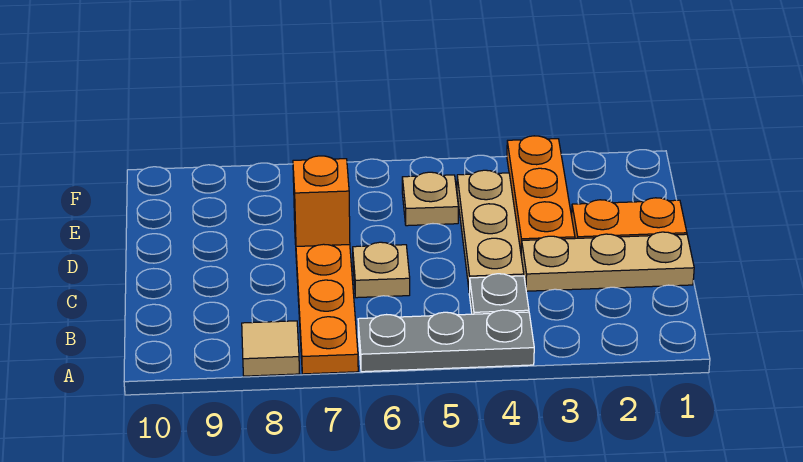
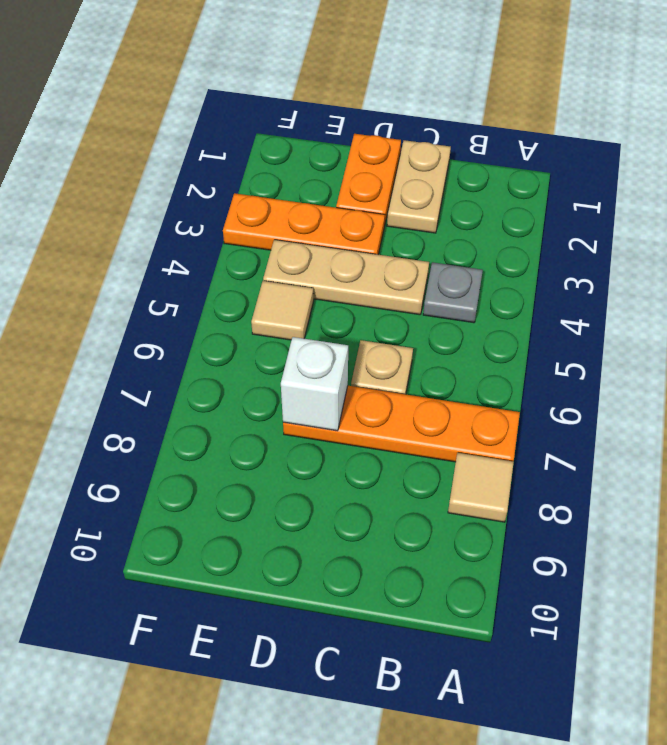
grey 1x3 plate [358,310,534,372] -> none
tan 1x3 plate [521,232,694,291] -> tan 1x2 plate [387,140,451,233]
orange 1x1 brick [293,156,350,246] -> white 1x1 brick [281,337,348,431]
tan 1x1 plate [402,172,458,226] -> tan 1x1 tile [251,281,314,340]

